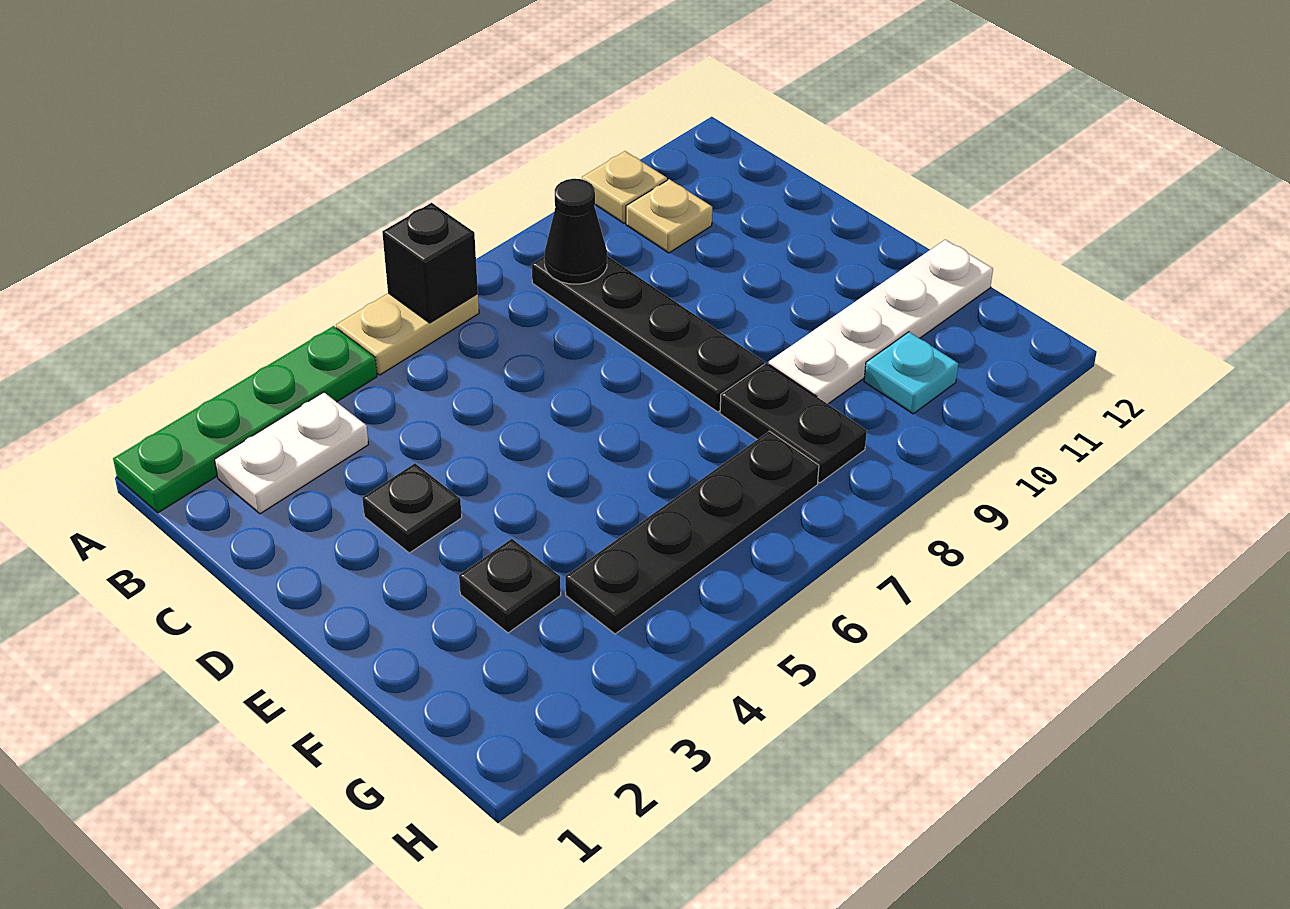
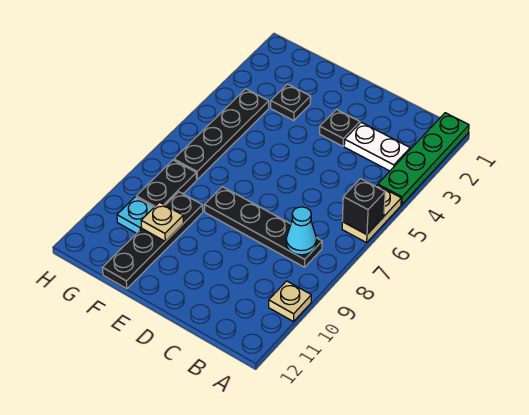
white 1x2 plate [215,392,369,514] -> white 1x2 plate turned to [344,122,410,171]
black 1x1 cone [545,179,607,284] -> cyan 1x1 cone [286,207,316,255]
tan 1x1 plate [626,179,712,253] -> tan 1x1 plate moved to [141,202,183,241]
black 1x2 plate [720,363,867,483] -> black 1x2 plate turned to [136,160,197,207]
white 1x4 plate [769,240,993,404] -> black 1x4 plate [103,192,203,289]

